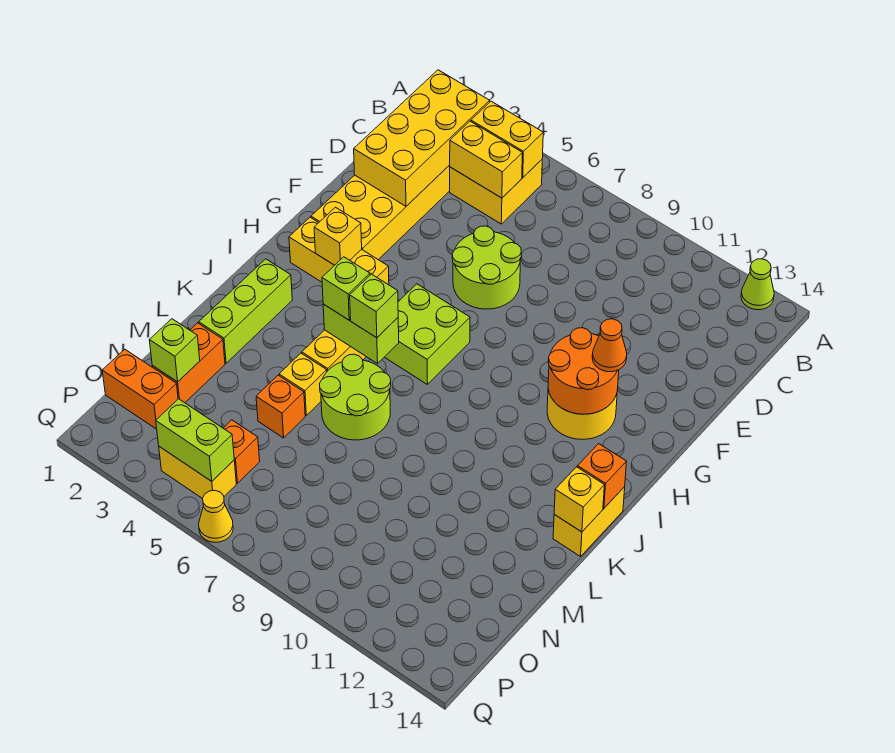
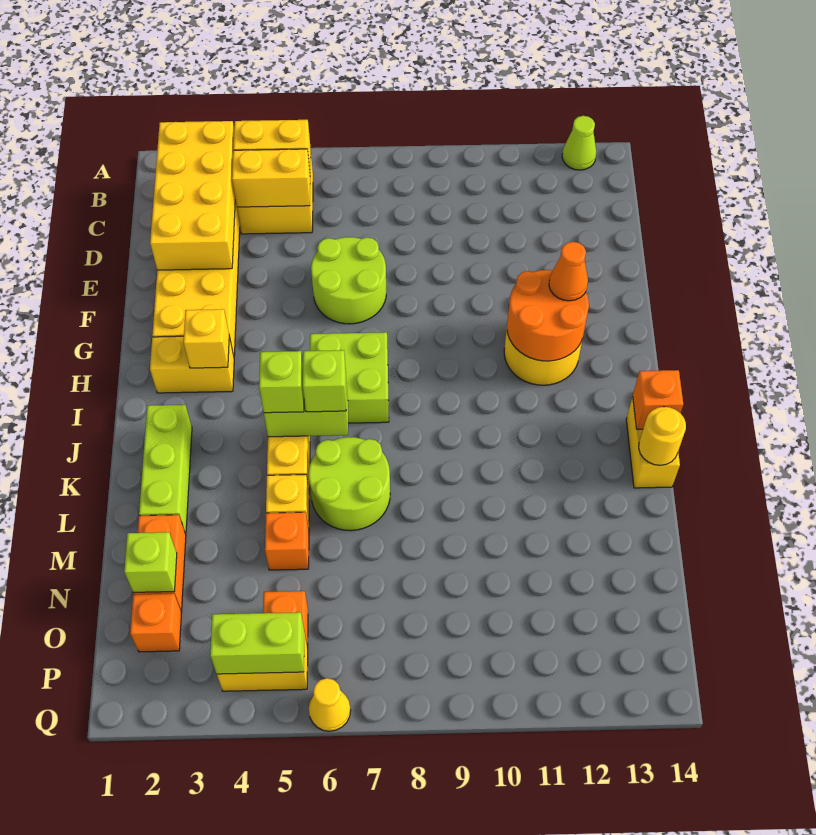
yellow 1x3 brick [289,217,389,285] -> yellow 1x2 brick [150,336,234,393]
yellow 1x1 brick [554,467,604,532] -> yellow 1x1 round brick [639,407,686,465]
orange 1x2 brick [102,349,178,429] -> orange 1x1 brick [130,594,182,652]

